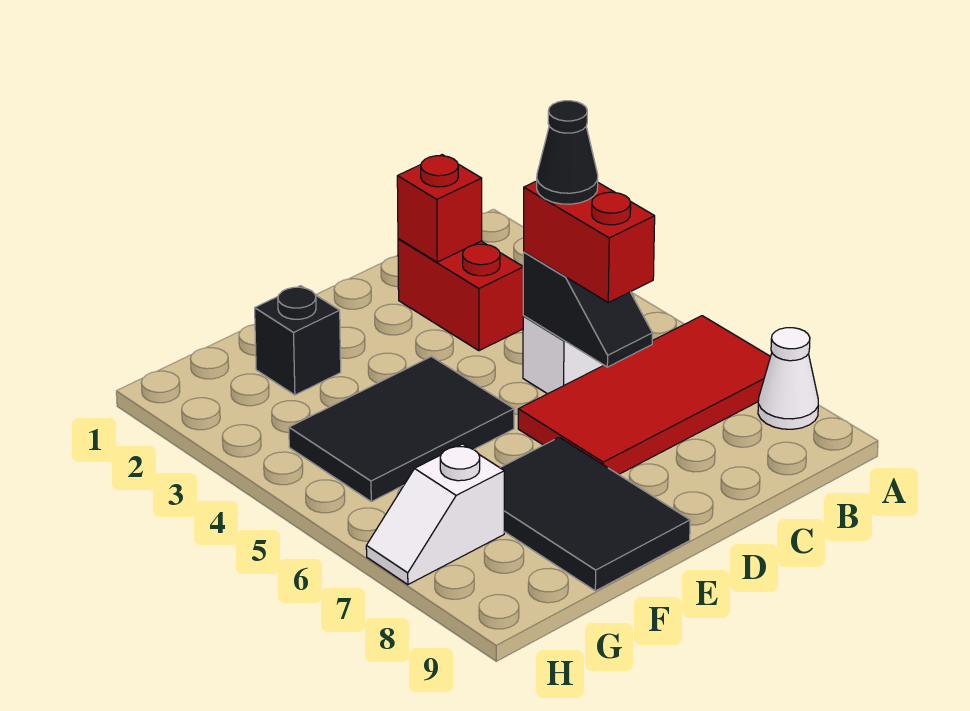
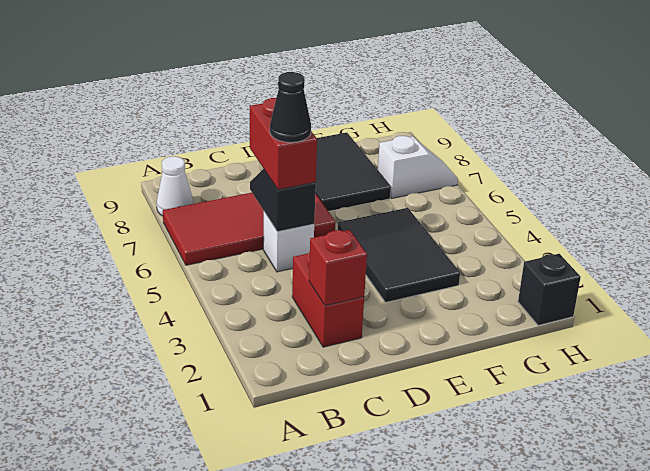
black 2x3 tile [289,357,514,502] -> black 2x3 tile turned to [338,208,460,303]
black 1x1 brick [255,286,341,395] -> black 1x1 brick moved to [518,254,581,325]

